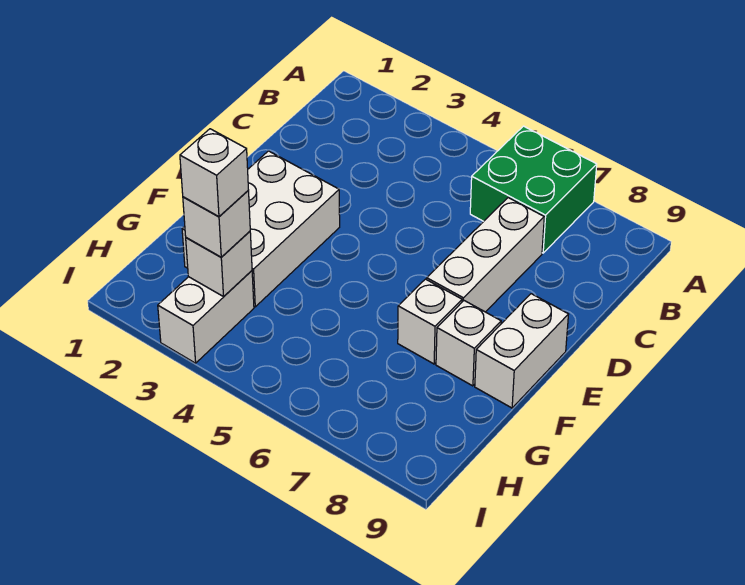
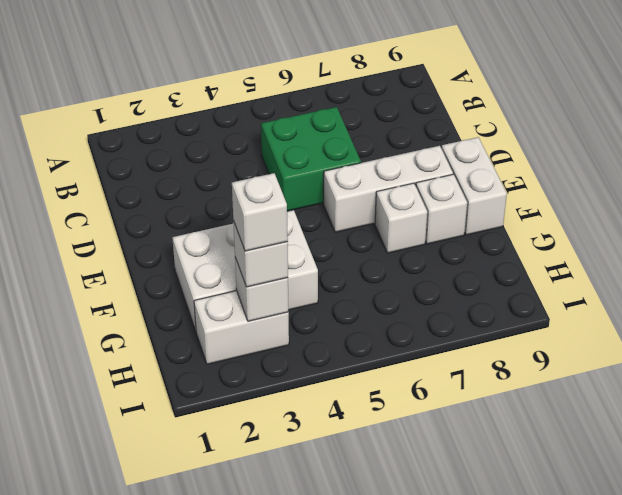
green 2x2 brick [470,126,597,253] -> green 2x2 brick moved to [261,107,361,211]
white 1x3 brick [427,198,544,312] -> white 1x3 brick turned to [324,146,453,232]
white 2x3 brick [182,151,340,307] -> white 2x3 brick turned to [172,210,318,331]
white 1x2 brick [158,271,254,363] -> white 1x2 brick turned to [194,291,289,364]

